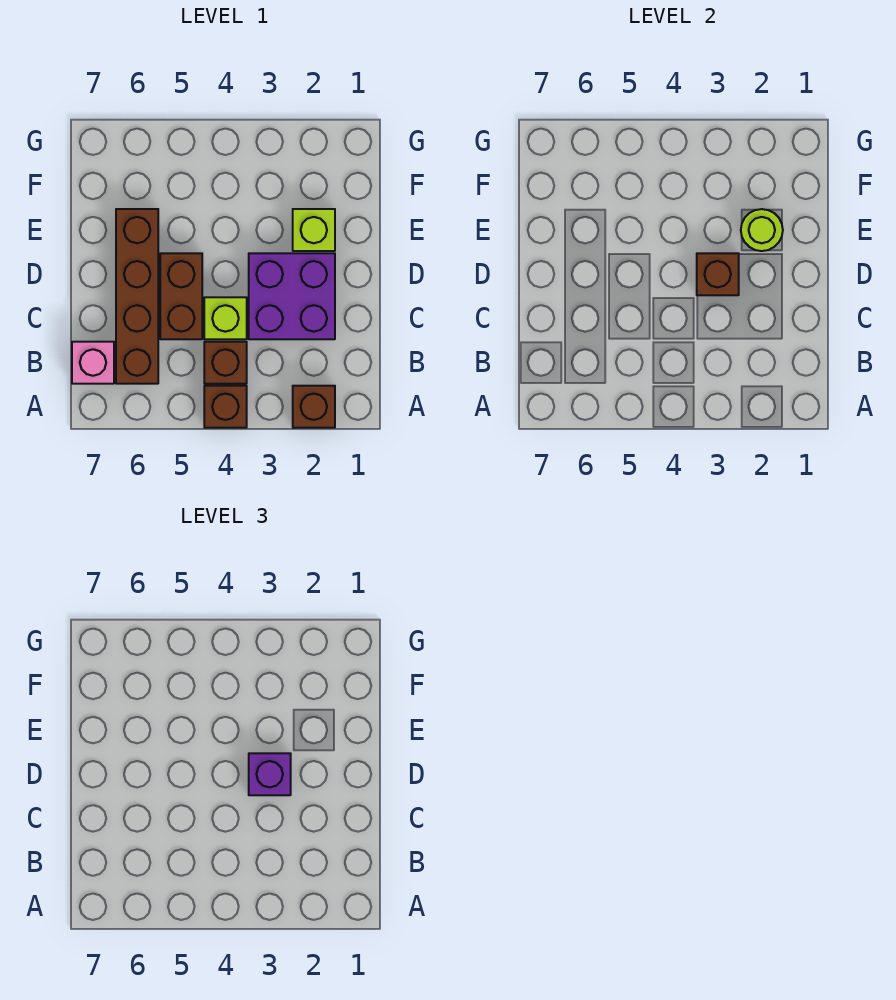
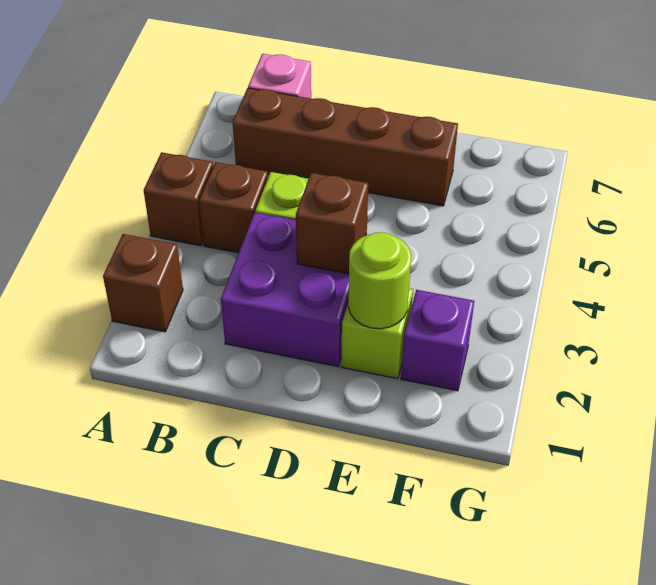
brown 1x2 brick [160,253,202,339] -> none
purple 1x1 brick [249,753,291,795] -> purple 1x1 brick moved to [401,290,474,391]

